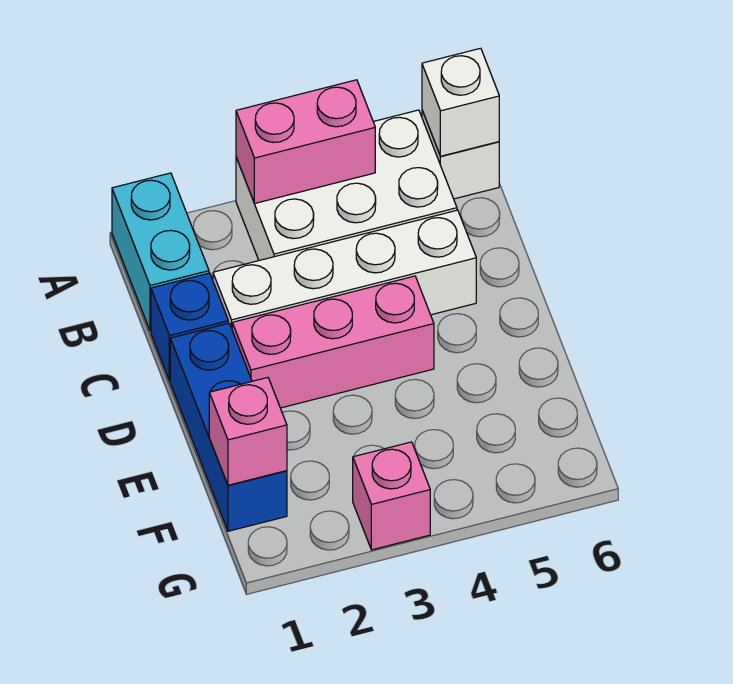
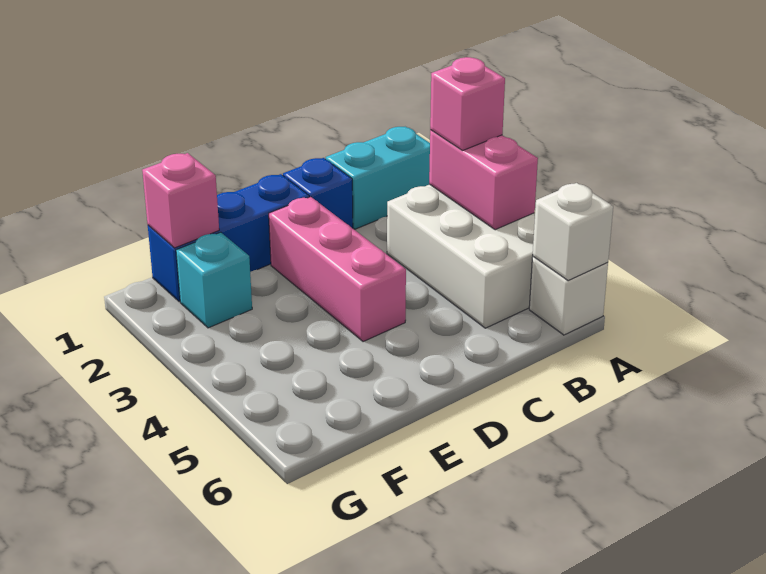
white 1x4 brick [213,210,476,328] -> none
none -> cyan 1x1 brick [176,232,252,328]
pink 1x1 brick [353,442,430,550] -> pink 1x1 brick moved to [430,57,505,151]

